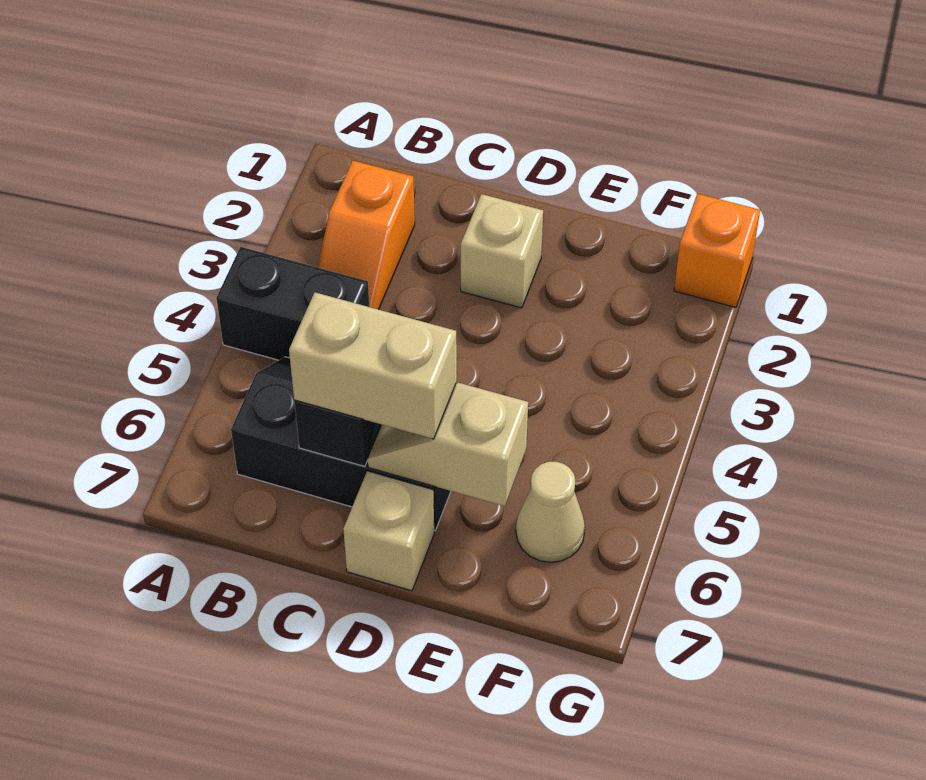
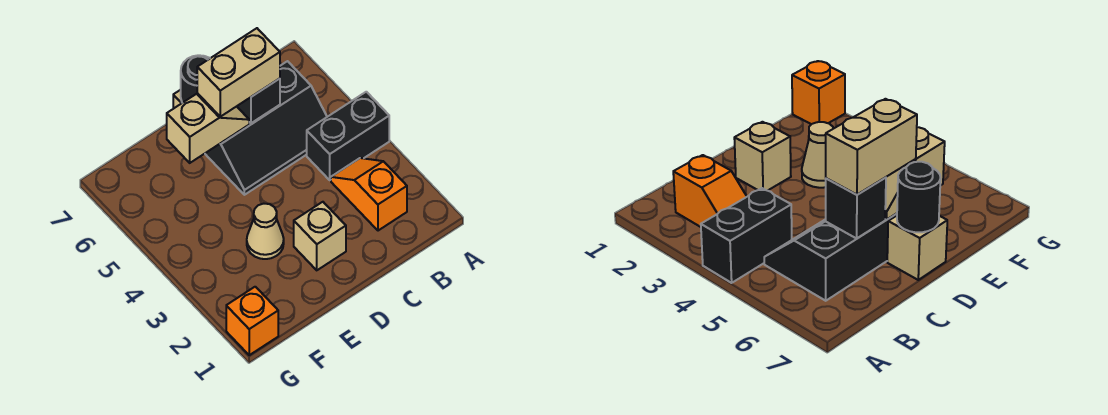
none -> black 1x1 round brick [181,55,210,103]
tan 1x1 cone [516,462,585,562] -> tan 1x1 cone moved to [247,204,284,259]

